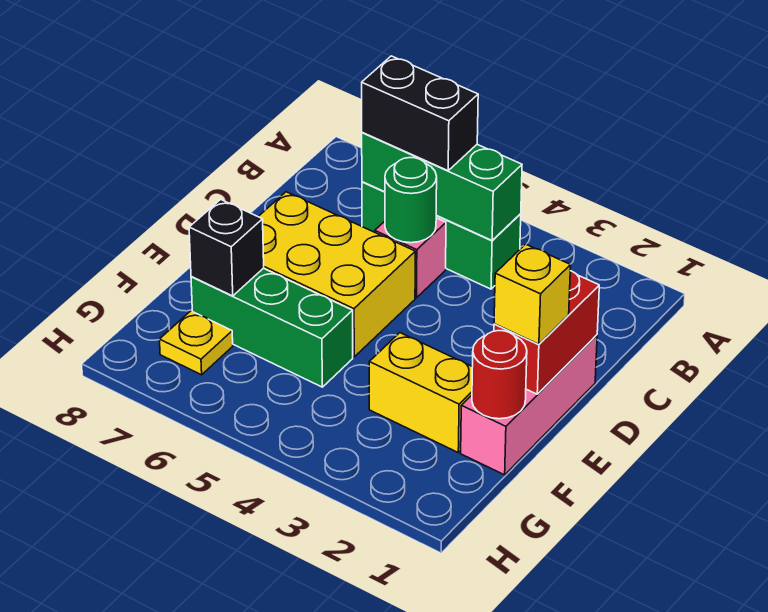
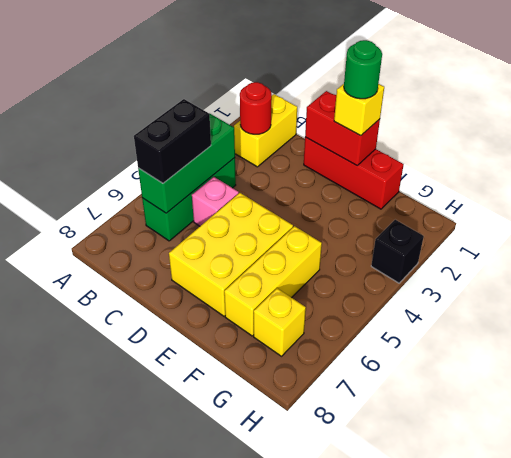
green 1x1 round brick [385,158,437,243] -> green 1x1 round brick moved to [344,40,382,99]
pink 1x3 brick [461,335,597,475] -> red 1x3 brick [304,137,404,209]
red 1x1 round brick [472,331,527,419] -> red 1x1 round brick moved to [240,82,272,134]
yellow 1x2 brick [369,333,472,452] -> yellow 1x2 brick moved to [234,94,297,167]
green 1x3 brick [191,268,353,387] -> yellow 1x3 brick [224,226,322,336]
black 1x1 brick [189,199,264,296] -> black 1x1 brick moved to [371,220,424,283]
yellow 1x1 plate [159,311,233,375] -> yellow 1x1 brick [254,288,306,356]

